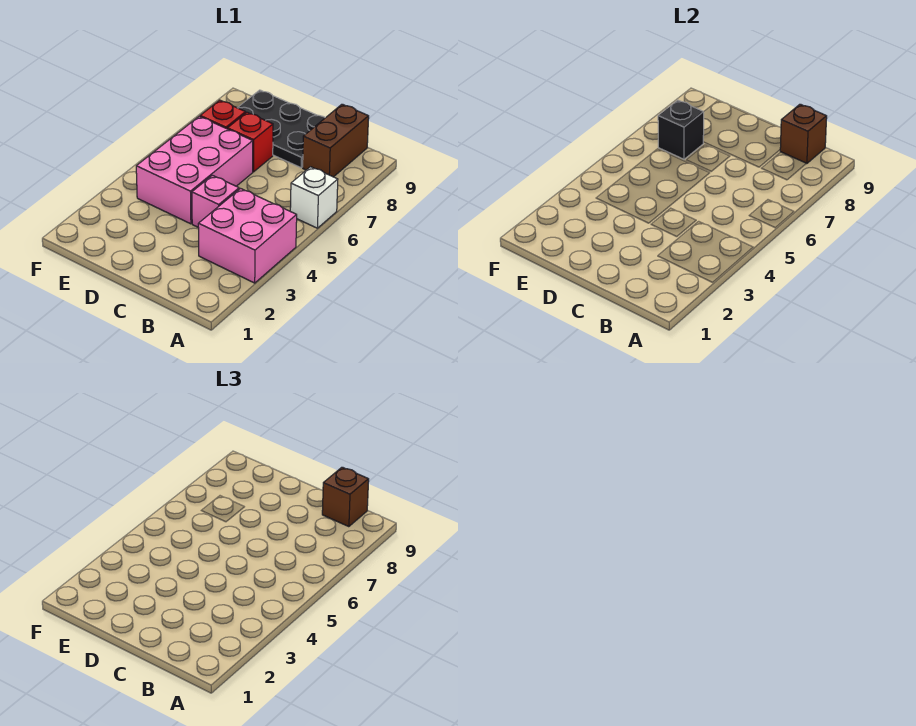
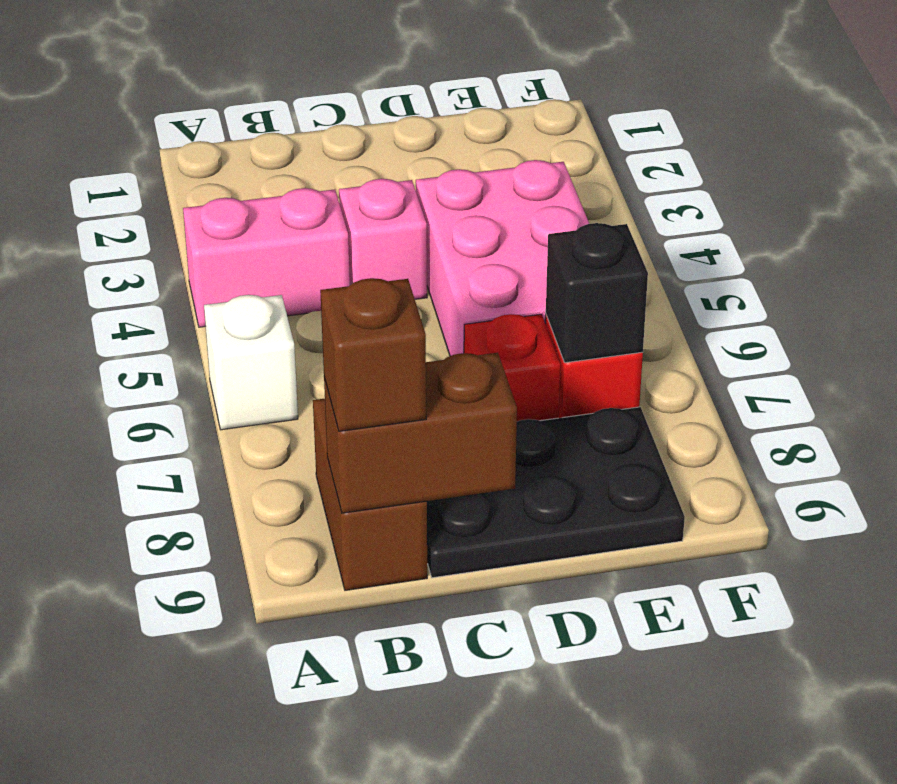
pink 2x2 brick [198,189,297,283] -> pink 1x2 brick [183,188,350,327]
brown 1x1 brick [780,104,827,164] -> brown 1x2 brick [324,353,517,513]

